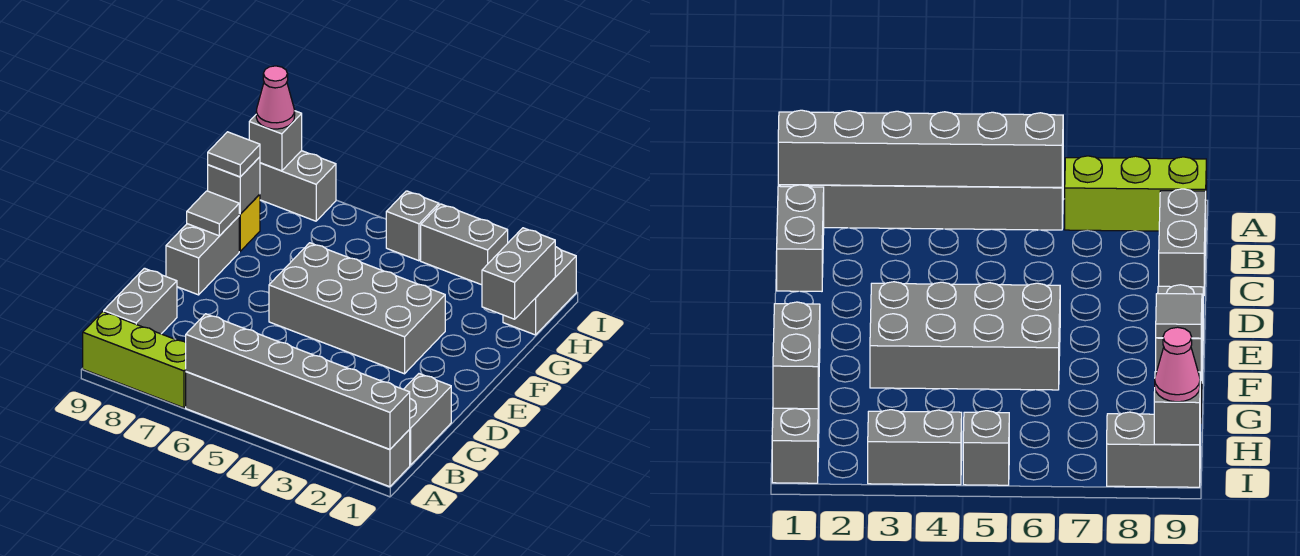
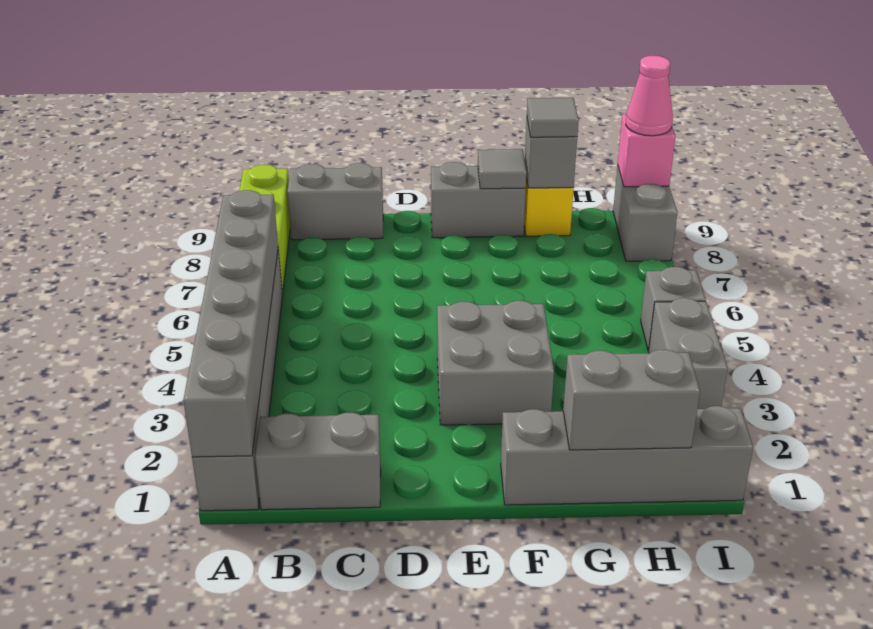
grey 2x4 brick [269,243,445,374] -> grey 2x2 brick [437,301,554,425]
grey 1x2 brick [503,247,576,335] -> grey 1x4 brick [501,406,753,505]
grey 1x1 brick [249,111,302,171] -> pink 1x1 brick [618,114,675,187]

